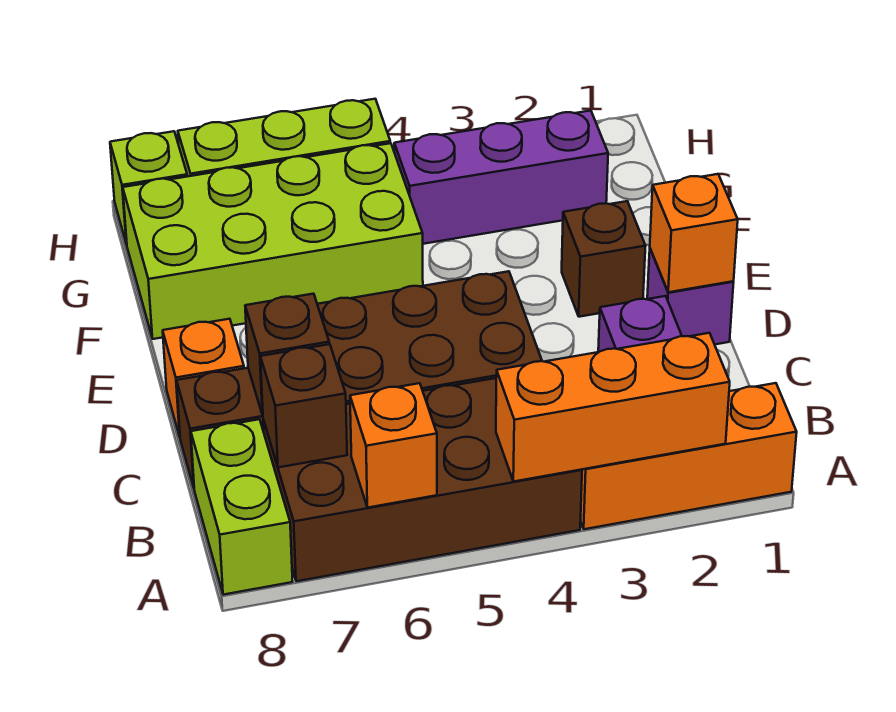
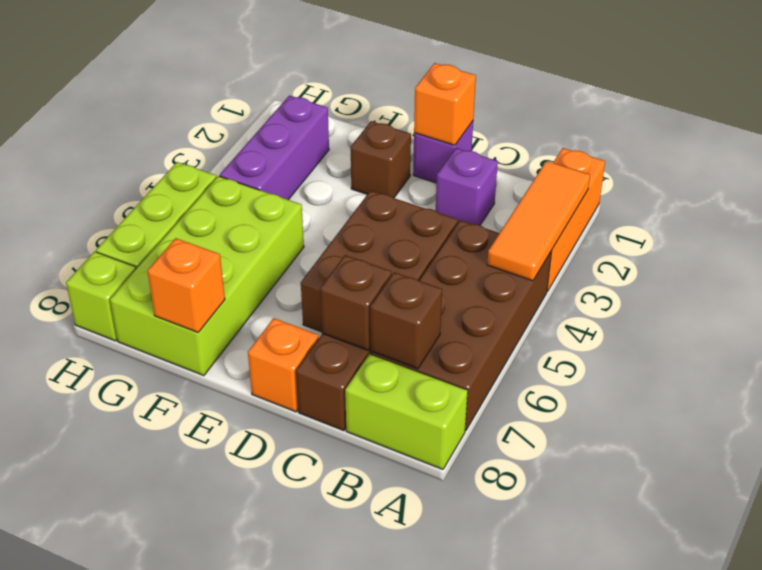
orange 1x3 brick [496,333,730,481] -> orange 1x3 tile [487,161,590,281]
orange 1x1 brick [350,383,437,508] -> orange 1x1 brick moved to [147,238,225,333]

